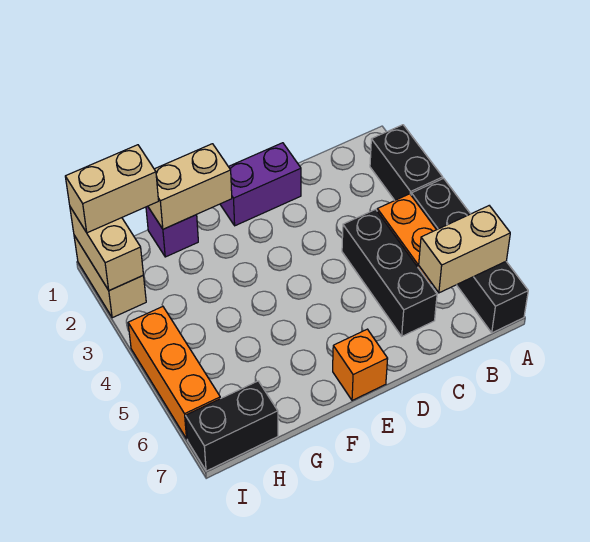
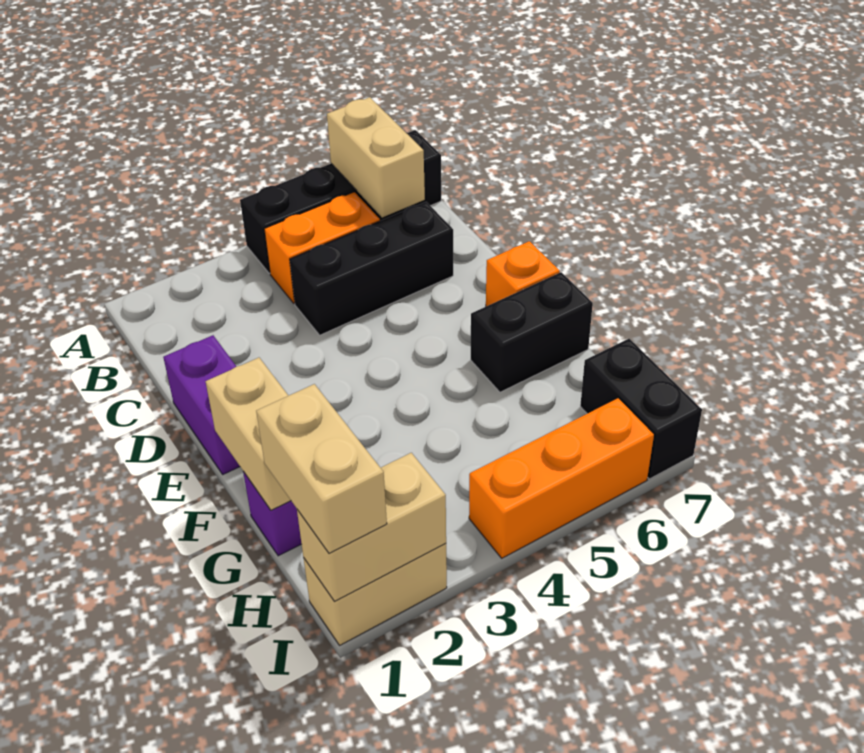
black 1x2 brick [370,125,443,200] -> black 1x2 brick moved to [471,272,593,392]

